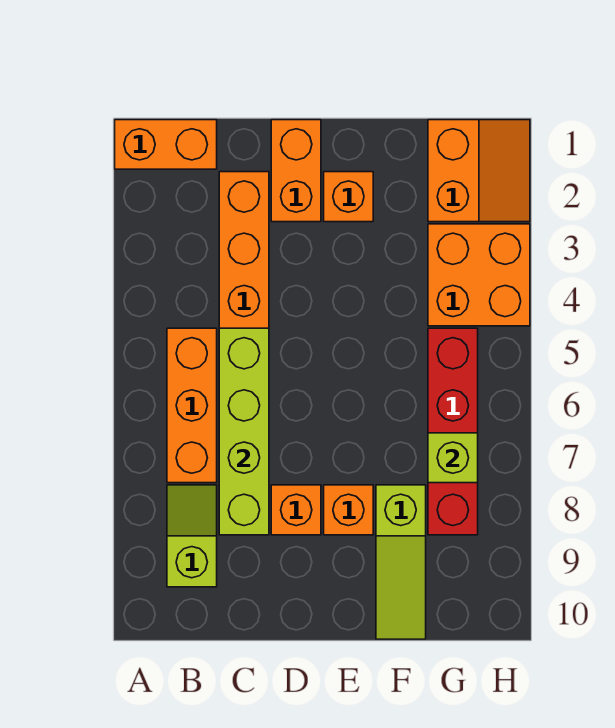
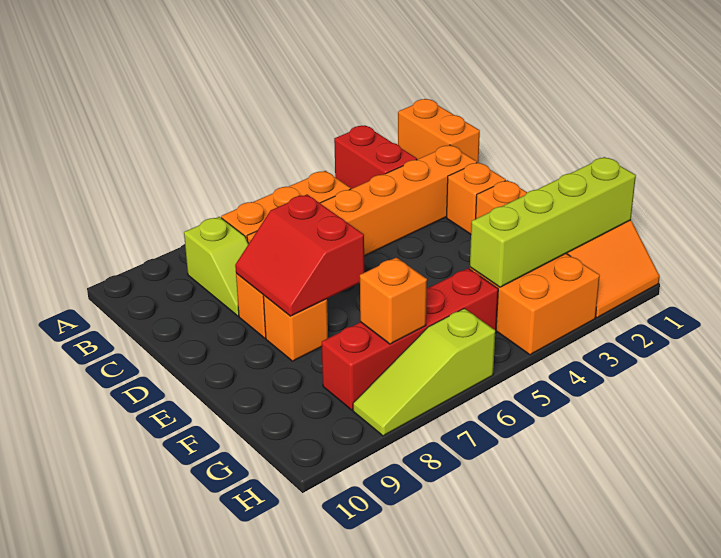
none -> red 1x2 brick [334,126,417,189]
lime 1x2 slope [167,485,217,587] -> lime 1x2 slope turned to [184,217,248,316]
lime 1x4 brick [219,328,269,535] -> lime 1x4 brick moved to [470,157,636,287]
orange 1x2 brick [271,120,321,222] -> orange 1x1 brick [447,162,506,234]
none -> red 2x2 slope [235,194,364,316]
lime 1x3 slope [376,485,426,639] -> lime 1x3 slope moved to [353,308,495,436]
lime 1x1 brick [428,433,478,483] -> orange 1x1 brick [360,257,427,344]

